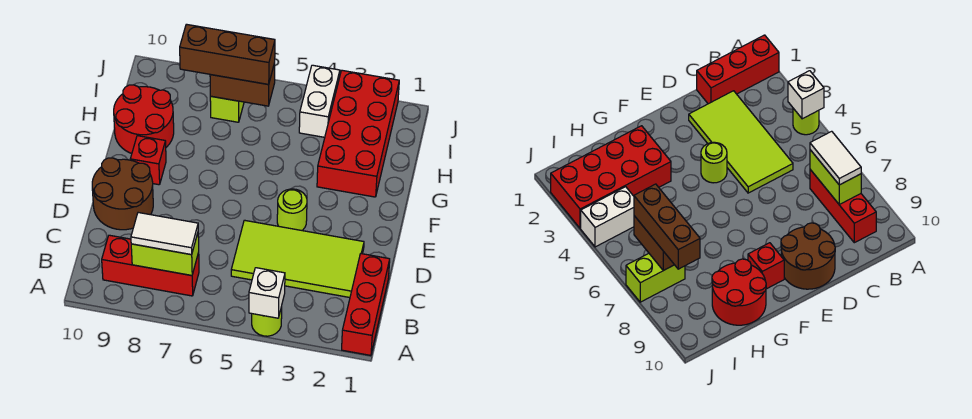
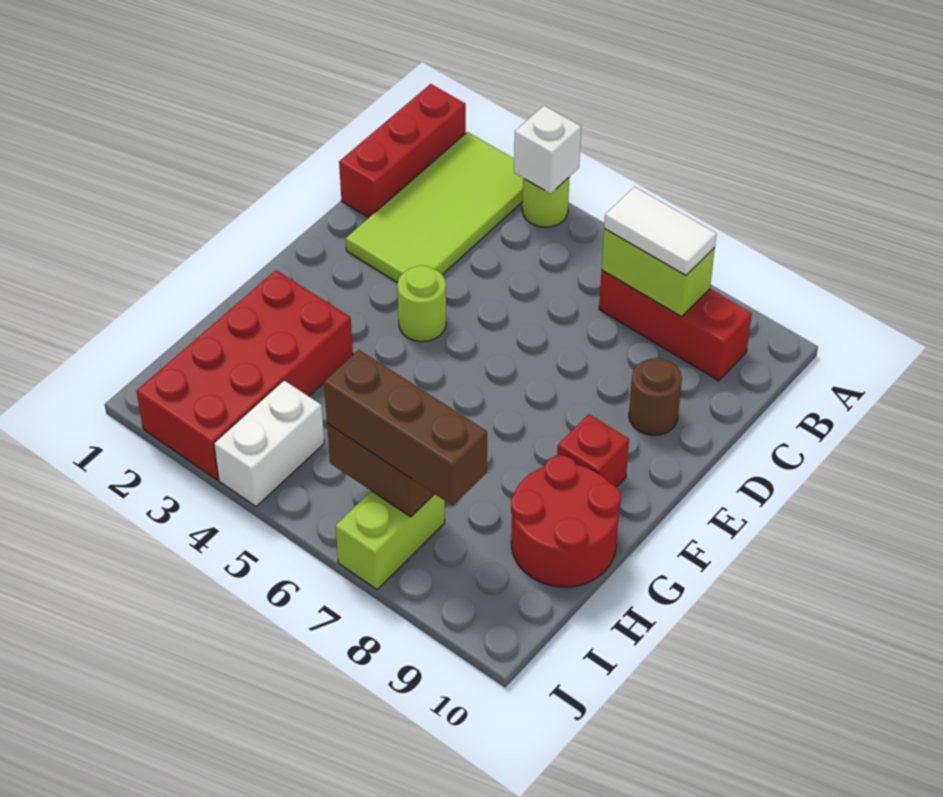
lime 2x4 tile [231,220,364,298] -> lime 2x4 tile turned to [346,132,523,283]
brown 2x2 round brick [92,158,153,230] -> brown 1x1 round brick [629,358,682,435]

